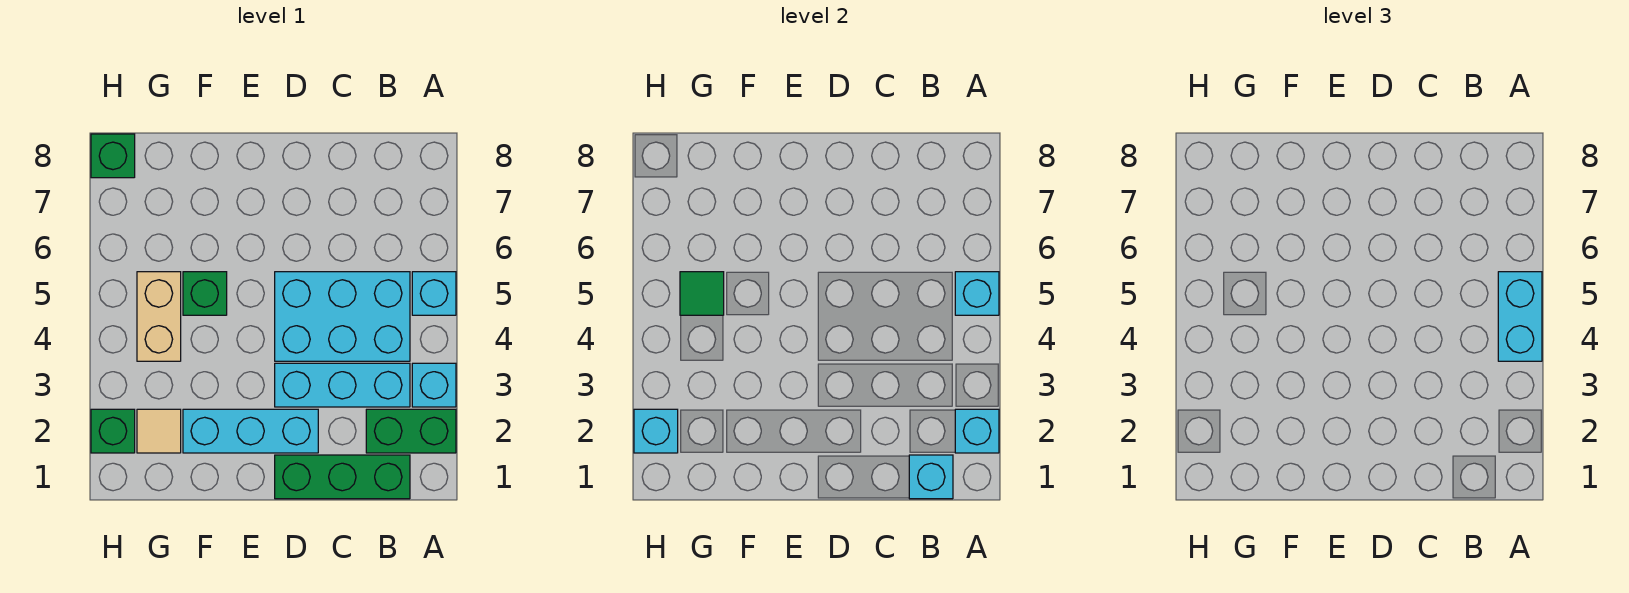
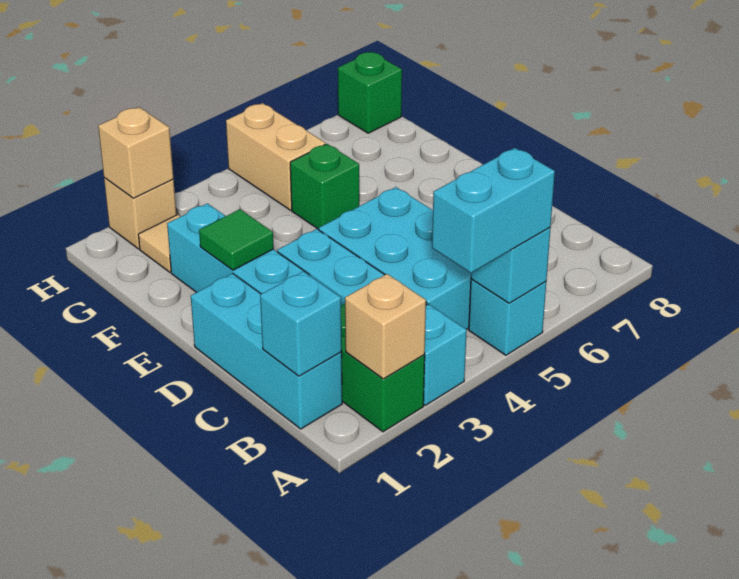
cyan 1x1 brick [955,409,999,453] -> tan 1x1 brick [345,274,426,379]
green 1x3 brick [275,455,410,499] -> cyan 1x3 brick [191,273,342,429]
tan 1x2 brick [137,272,181,361] -> tan 1x2 brick turned to [226,103,325,210]
green 1x1 tile [680,272,724,315] -> green 1x1 tile moved to [199,209,274,270]
green 1x1 brick [91,409,135,453] -> tan 1x1 brick [104,178,176,249]
cyan 1x1 brick [634,409,678,453] -> tan 1x1 brick [98,107,173,198]

